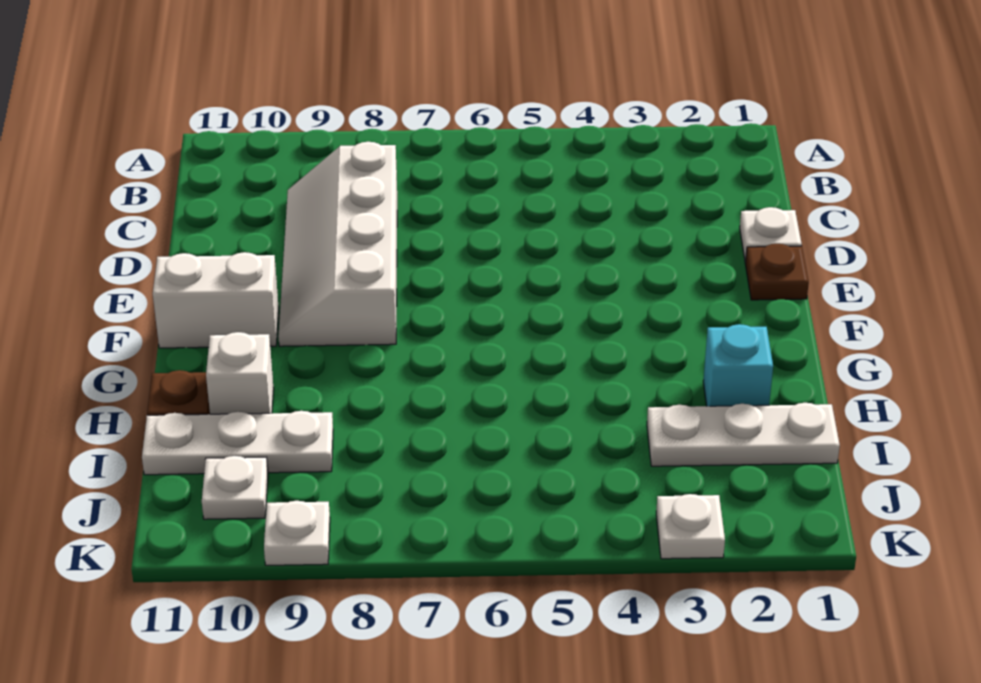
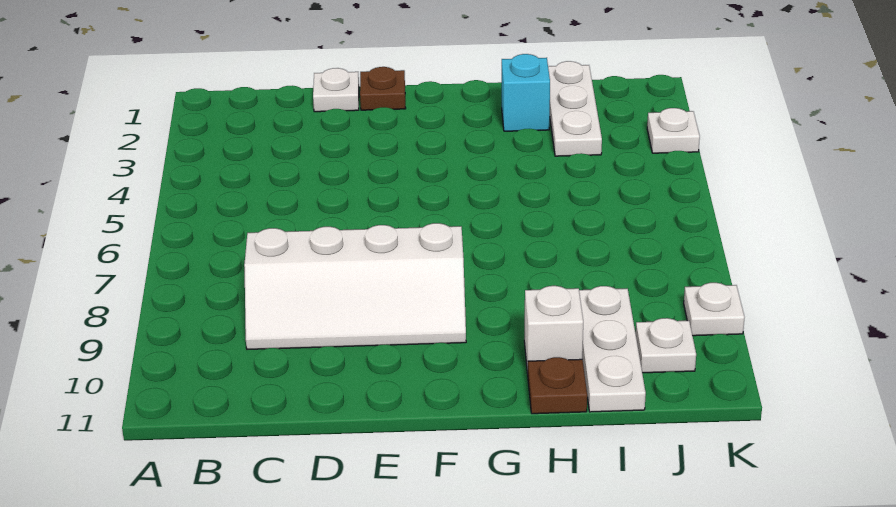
white 1x2 brick [153,252,279,348] -> none

